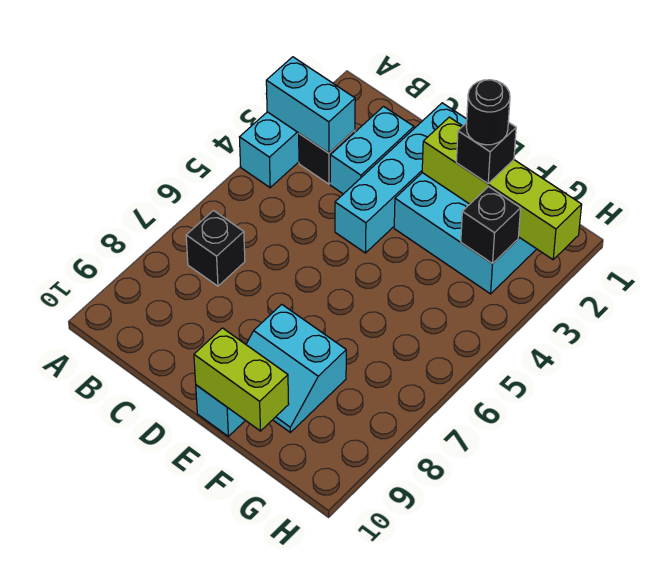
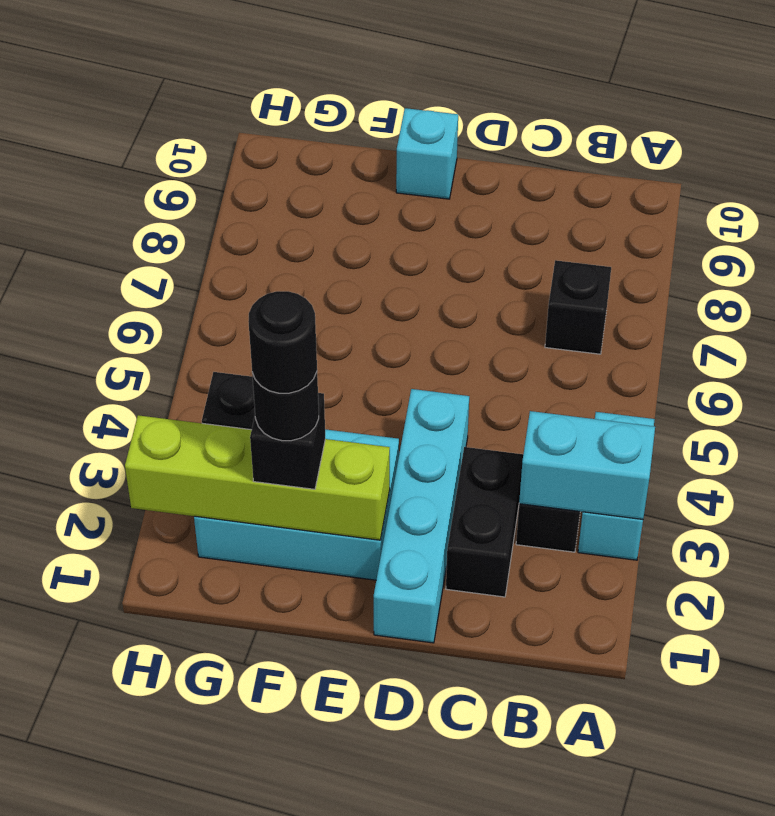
cyan 1x2 brick [330,107,414,194] -> black 1x2 brick [446,447,523,597]
cyan 2x2 slope [246,304,346,432] -> none
lime 1x2 brick [194,328,289,431] -> none
none -> black 1x1 round brick [248,291,317,393]

